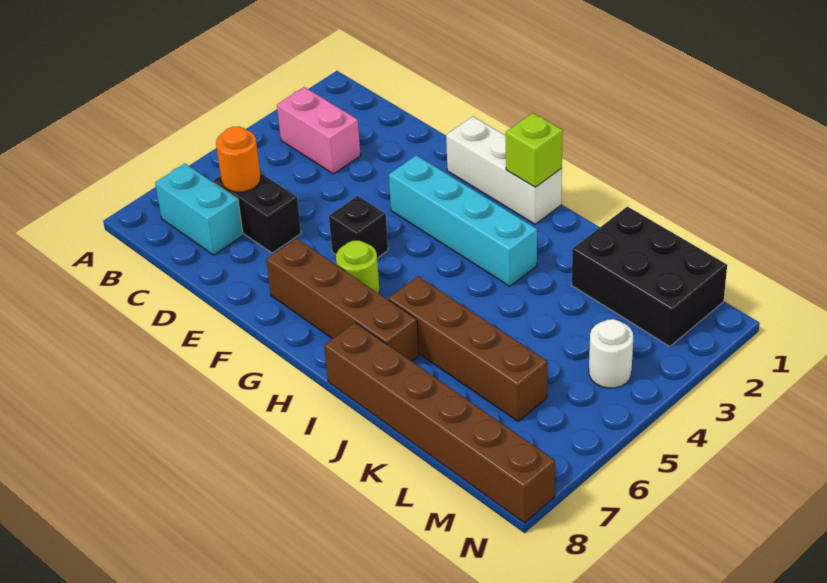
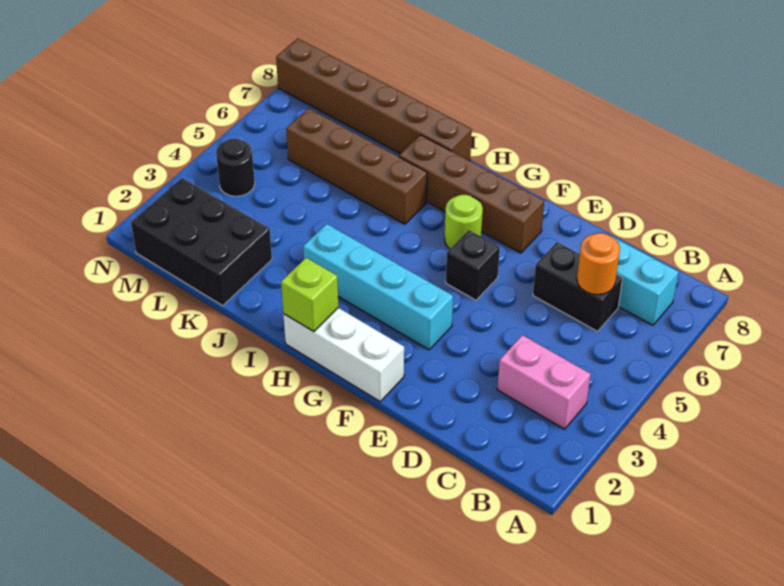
white 1x1 round brick [589,319,633,388] -> black 1x1 round brick [216,138,255,196]

